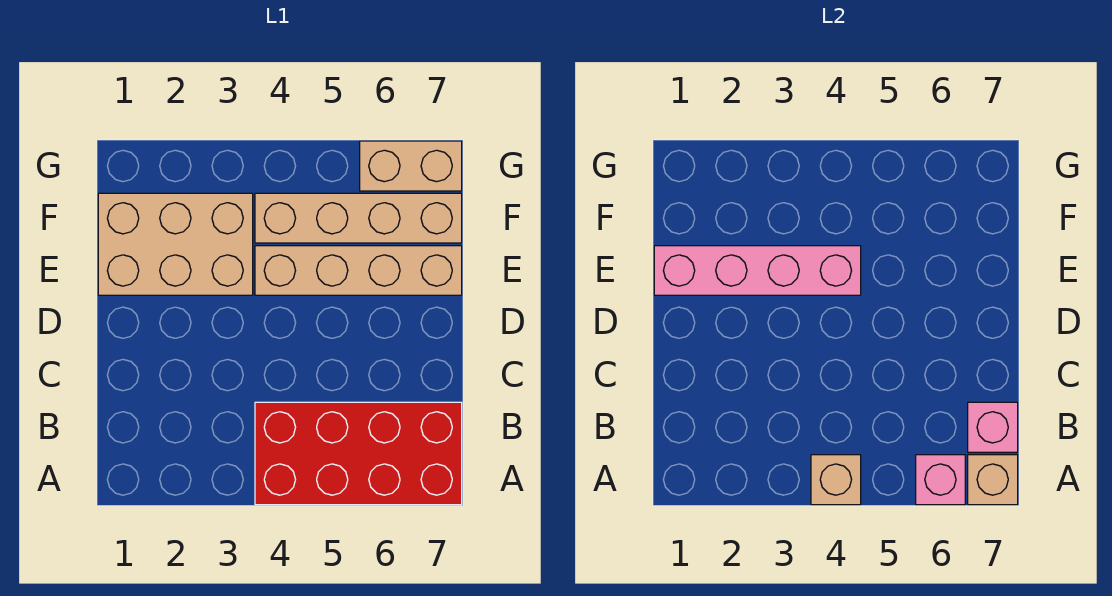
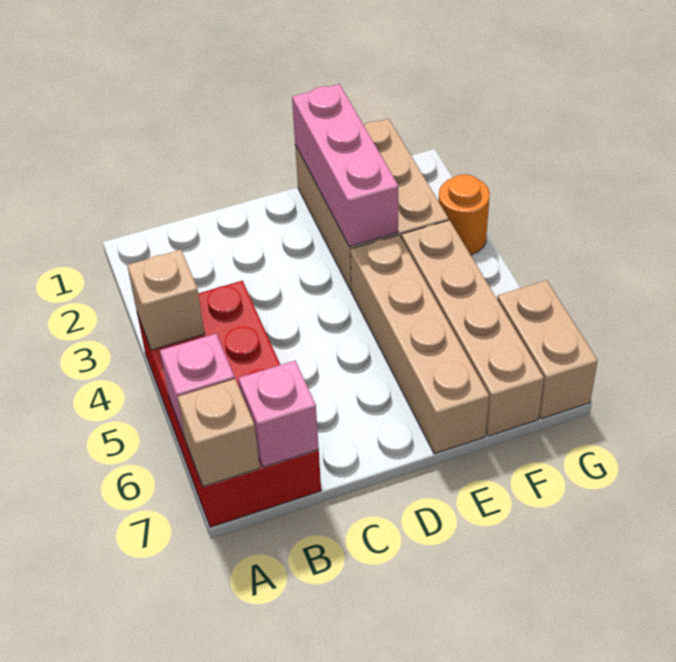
pink 1x4 brick [654,246,861,295] -> pink 1x3 brick [292,84,398,247]
none -> orange 1x1 round brick [439,174,490,255]

